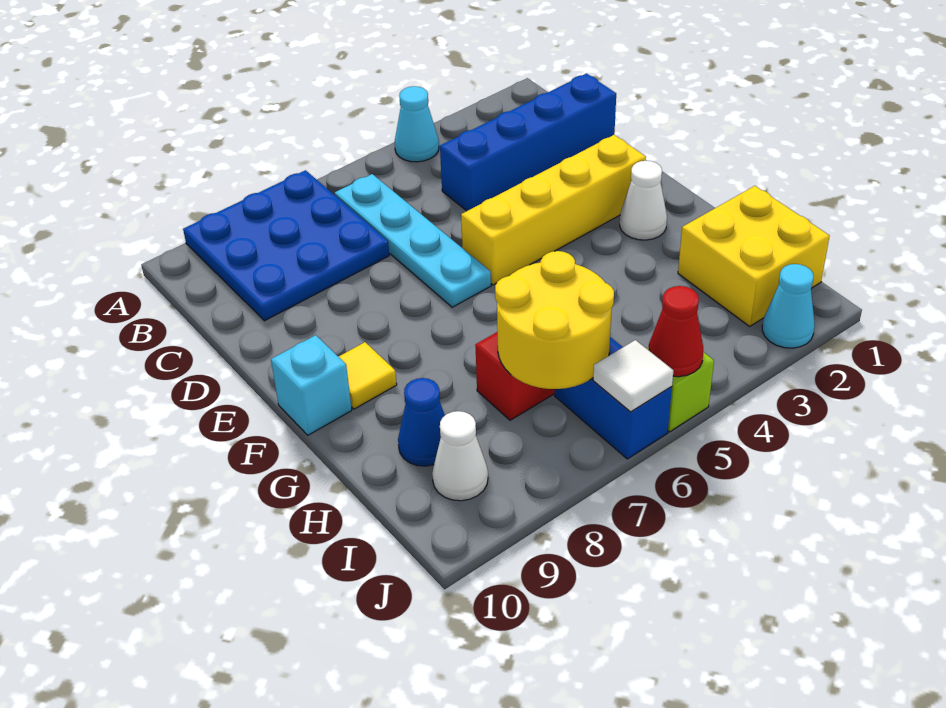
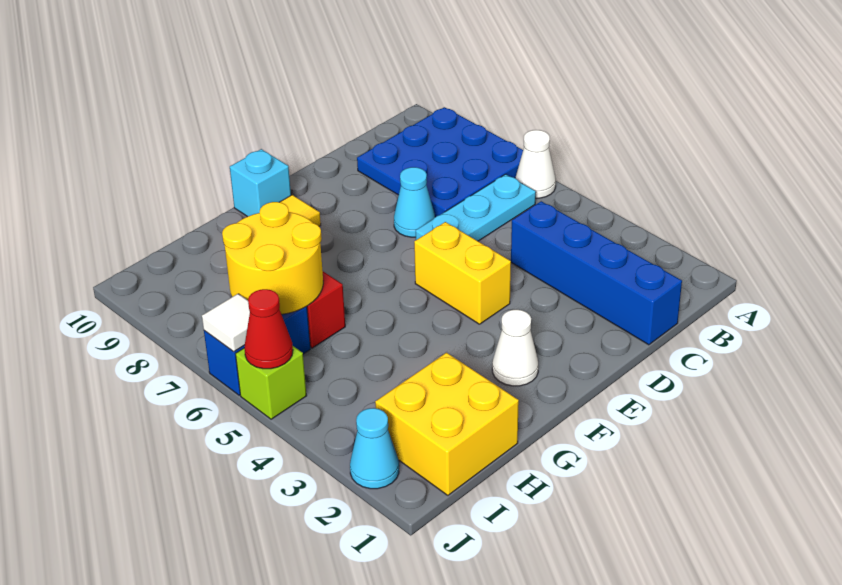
cyan 1x1 cone [395,86,439,162] -> cyan 1x1 cone moved to [394,167,435,237]
cyan 1x4 plate [335,174,491,307] -> cyan 1x3 plate [416,174,536,241]
yellow 1x4 brick [461,135,646,285] -> yellow 1x2 brick [414,222,511,324]
blue 1x1 cone [398,378,445,466] -> none
white 1x1 cone [432,411,488,501] -> white 1x1 cone moved to [515,130,556,198]

